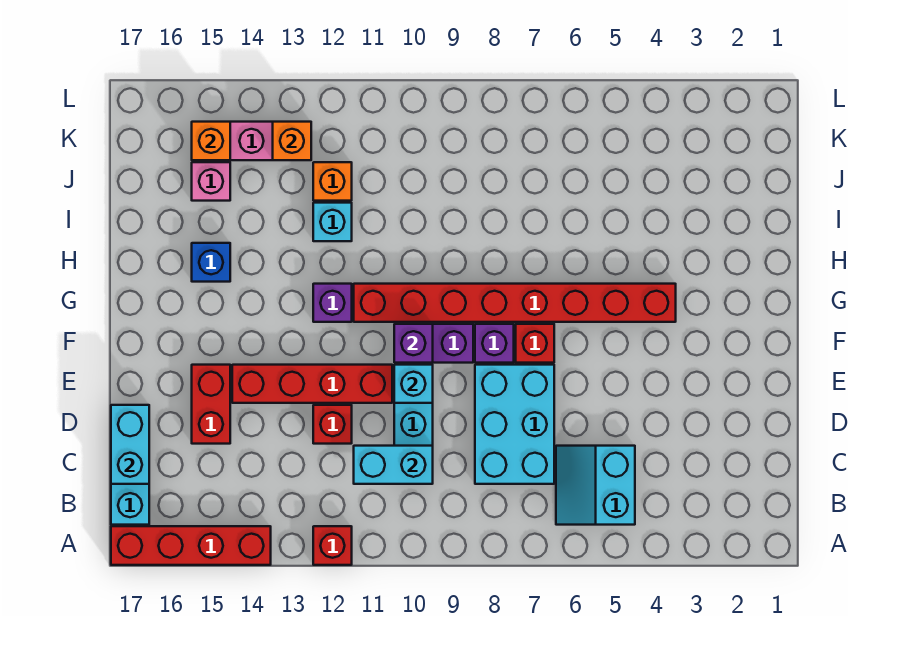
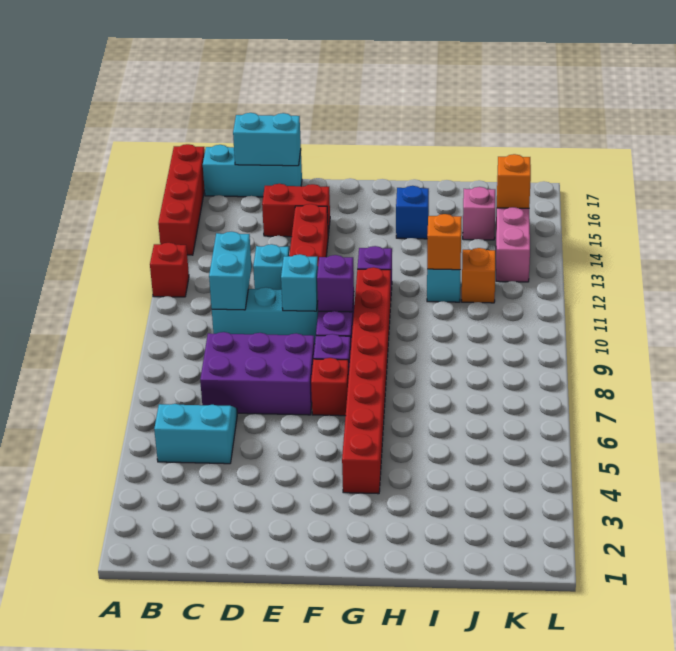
cyan 2x3 brick [475,365,554,484] -> purple 2x3 brick [200,332,315,415]
red 1x1 brick [313,405,352,444] -> cyan 1x1 brick [253,244,289,290]
orange 1x1 brick [273,122,311,160] -> orange 1x1 brick moved to [427,214,462,270]

